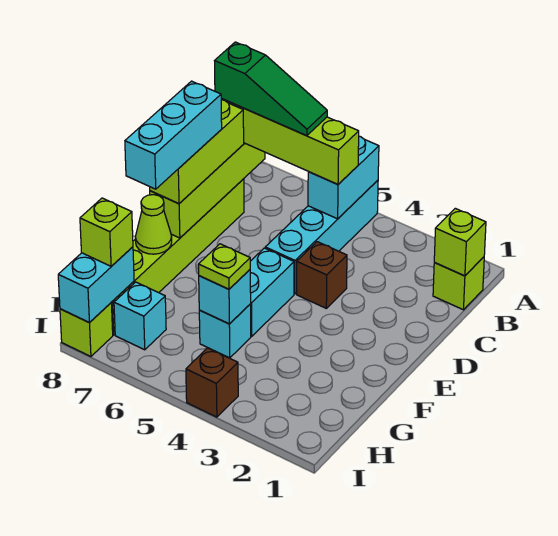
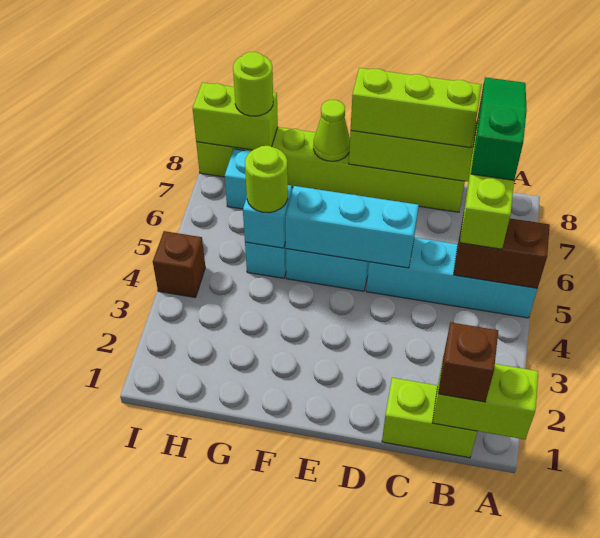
cyan 1x2 brick [308,136,379,219] -> brown 1x2 brick [454,218,550,288]
lime 1x1 brick [433,257,484,310] -> lime 1x2 brick [382,378,477,458]
lime 1x1 brick [434,208,486,276] -> lime 1x2 brick [432,362,539,439]
green 1x3 slope [215,42,327,136] -> green 1x3 slope turned to [471,77,527,180]
brown 1x1 brick [297,242,347,308] -> brown 1x1 brick moved to [438,322,498,402]
cyan 1x3 brick [125,81,222,189] -> cyan 1x3 brick moved to [285,186,419,268]
lime 1x1 plate [198,244,250,289] -> lime 1x1 round brick [245,146,288,213]
cyan 1x2 brick [58,247,134,322] -> lime 1x2 brick [193,83,278,150]
lime 1x1 brick [80,198,133,266] -> lime 1x1 round brick [233,52,273,116]

